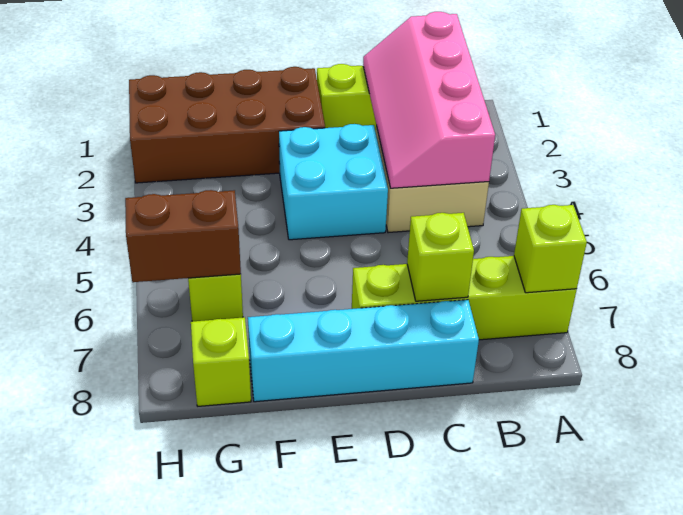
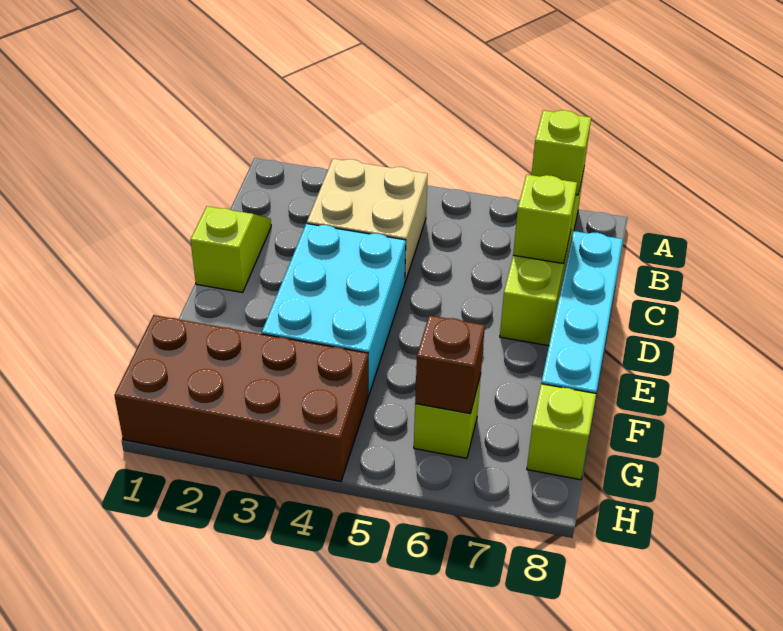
pink 2x4 slope [363,12,495,188] -> none
cyan 2x2 brick [279,124,388,240] -> cyan 2x3 brick [262,223,406,396]
brown 2x4 brick [129,67,325,183] -> brown 2x4 brick turned to [114,315,368,481]
brown 1x2 brick [125,190,241,282] -> brown 1x1 brick [415,315,485,414]

